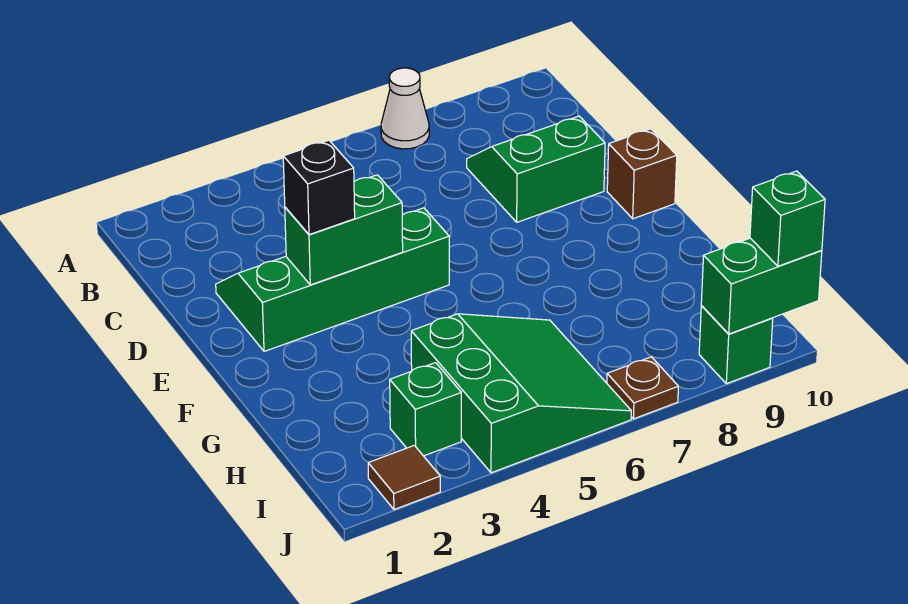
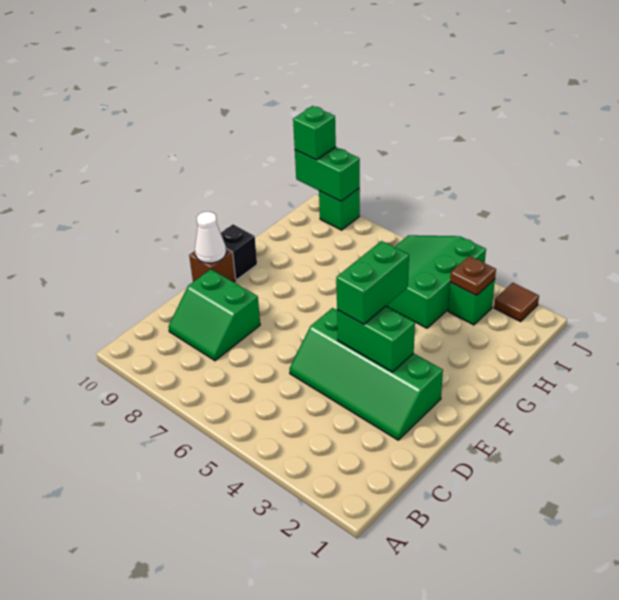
white 1x1 cone [381,68,429,149] -> white 1x1 cone moved to [195,212,226,263]
black 1x1 brick [283,140,355,235] -> black 1x1 brick moved to [221,224,257,280]
none -> green 1x2 brick [336,241,409,324]
brown 1x1 plate [607,357,678,419] -> brown 1x1 plate moved to [450,256,496,295]

